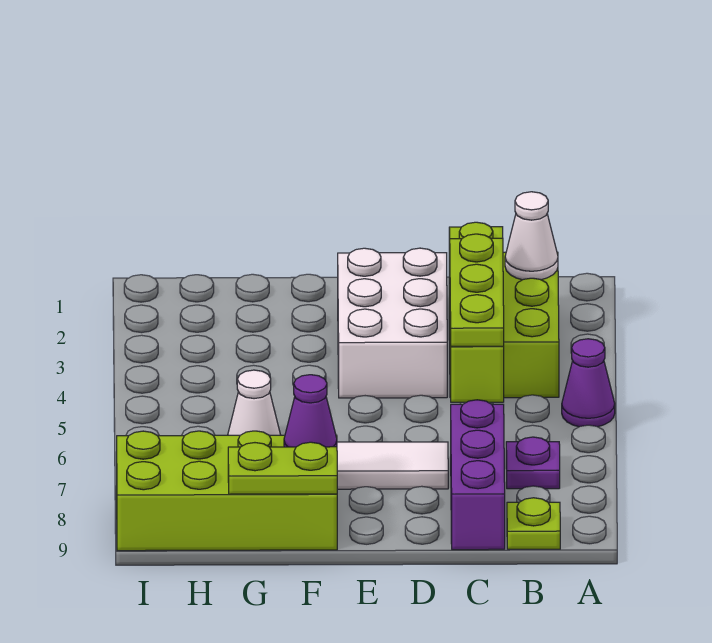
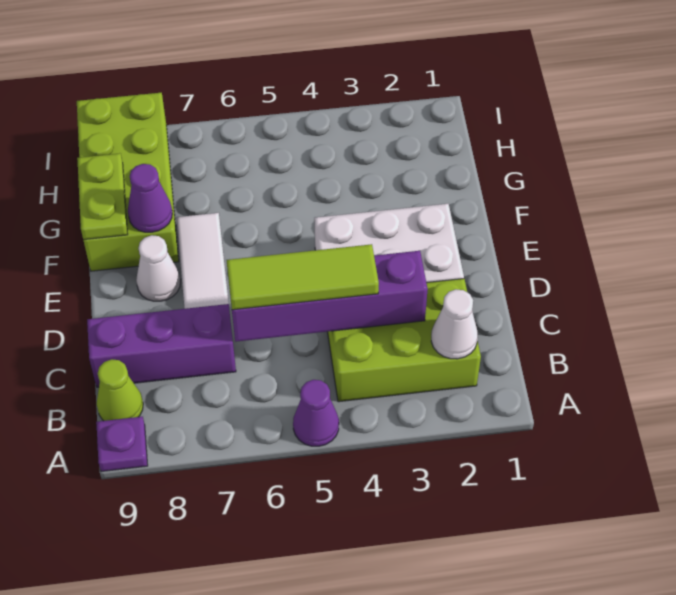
purple 1x1 plate [506,437,560,489] -> purple 1x1 plate moved to [96,417,148,472]
lime 1x1 plate [507,498,560,549] -> lime 1x1 cone [96,359,143,421]
lime 1x4 brick [449,222,504,402] -> purple 1x4 brick [231,251,428,342]
lime 1x3 plate [450,234,504,346] -> lime 1x3 tile [227,244,379,310]
white 1x1 cone [228,370,280,435] -> white 1x1 cone moved to [136,235,180,301]

